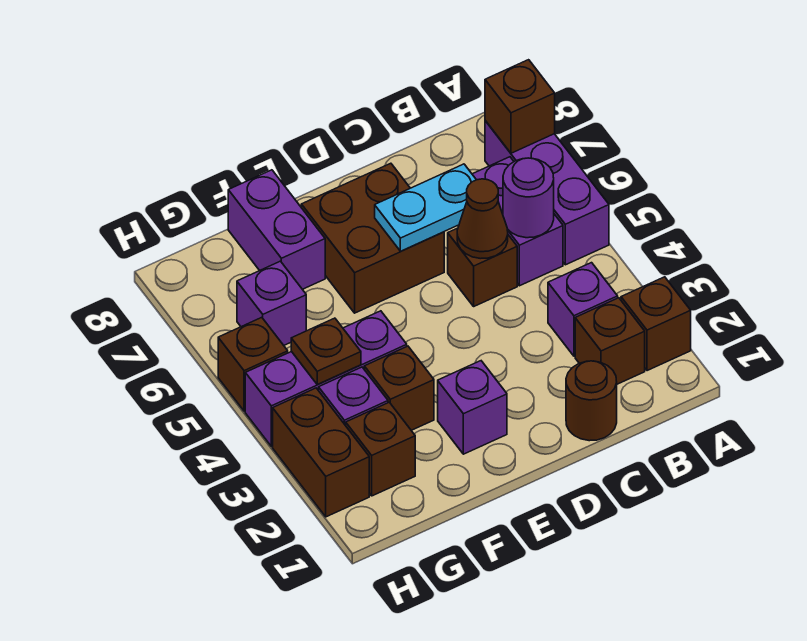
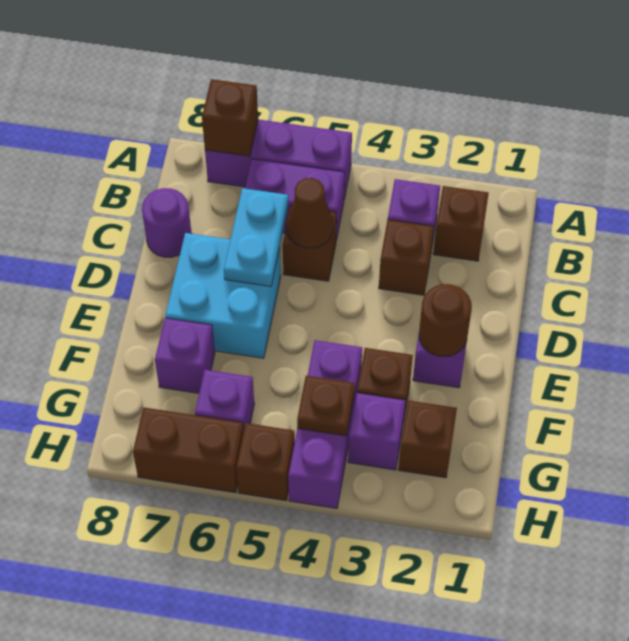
brown 1x1 brick [621,277,691,371] -> brown 1x1 brick moved to [379,220,434,295]
purple 1x1 round brick [503,158,554,238] -> purple 1x1 round brick moved to [142,188,192,257]
brown 1x1 round brick [566,361,617,441] -> brown 1x1 round brick moved to [419,284,472,356]
brown 2x2 brick [301,163,444,313] -> cyan 2x2 brick [165,233,281,358]
purple 1x2 brick [228,170,325,289] -> purple 1x1 brick [155,318,215,393]
brown 1x2 brick [273,388,369,517] -> brown 1x2 brick moved to [133,408,244,493]

